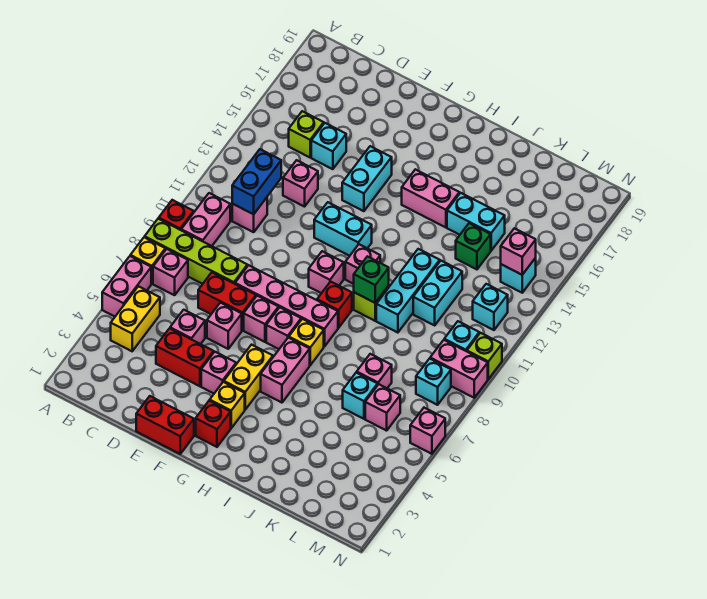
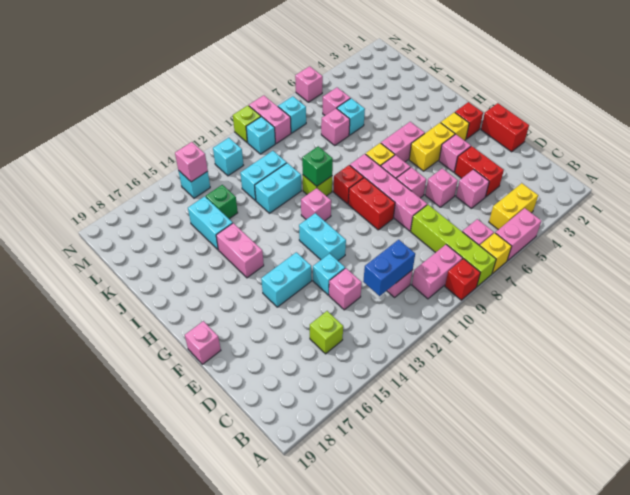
red 1x2 brick [198,272,256,330] -> red 1x2 brick moved to [348,178,395,230]
cyan 1x1 brick [311,123,346,169] -> cyan 1x1 brick moved to [313,254,345,295]
pink 1x1 brick [309,251,344,293] -> pink 1x1 brick moved to [185,321,221,364]
cyan 1x3 brick [376,249,440,333] -> cyan 1x2 brick [255,163,301,213]

